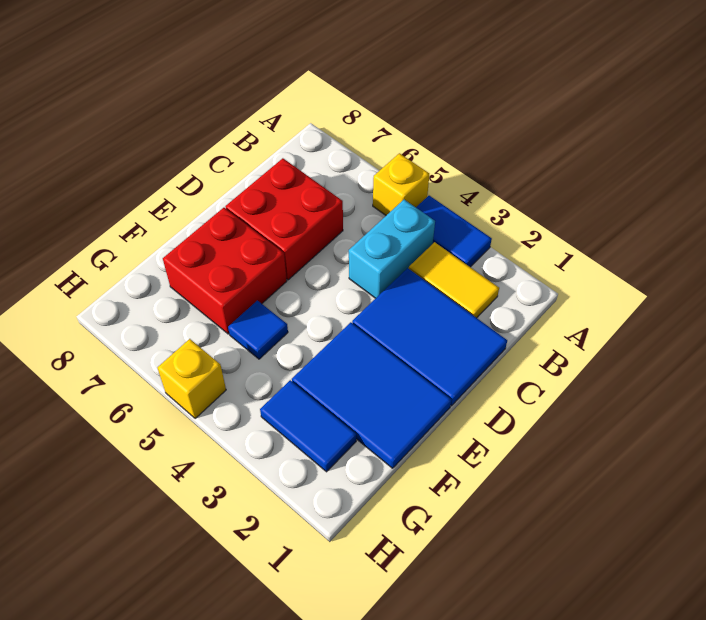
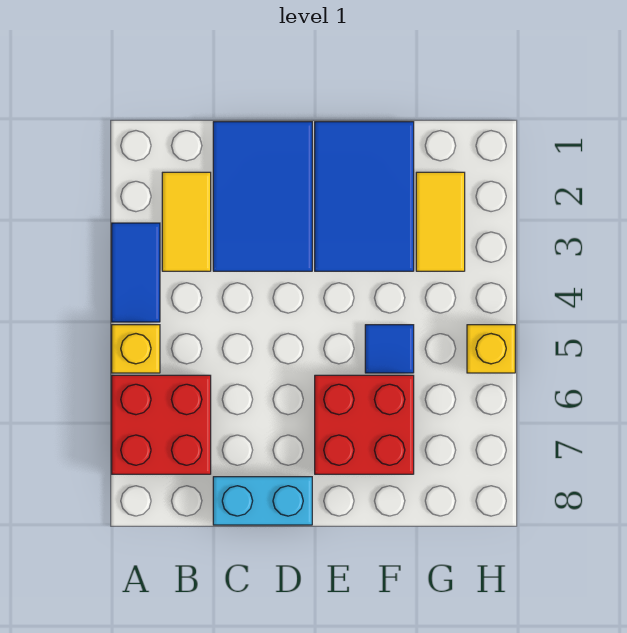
cyan 1x2 brick [349,200,435,298] -> cyan 1x2 brick moved to [213,477,312,525]
red 2x2 brick [225,158,343,280] -> red 2x2 brick moved to [112,375,211,474]
blue 1x2 tile [260,380,356,472] -> yellow 1x2 tile [416,172,465,271]

